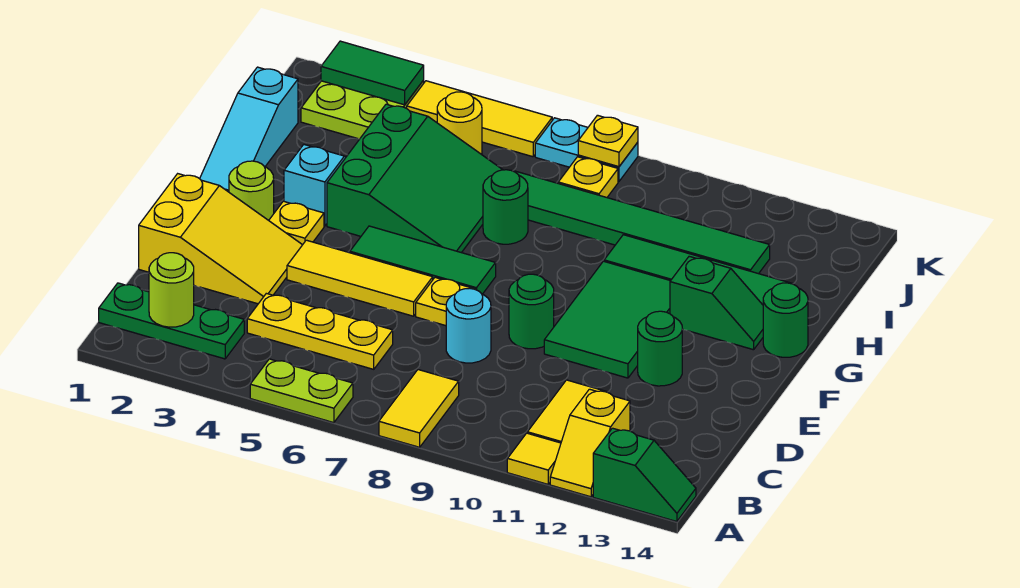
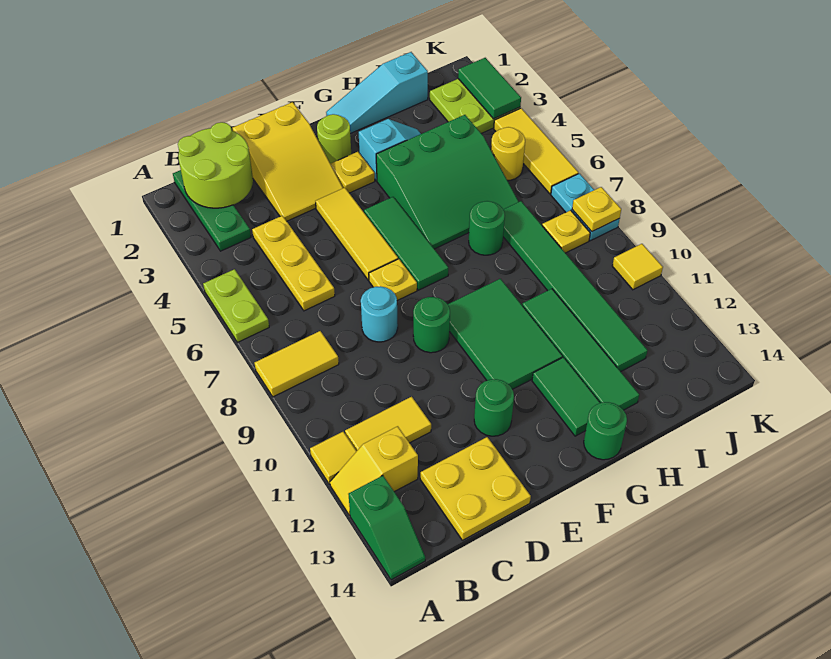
lime 1x1 round brick [149,253,194,327] -> lime 2x2 round brick [178,122,253,208]
none -> yellow 2x2 plate [420,437,531,540]
green 2x3 tile [544,261,670,378] -> green 2x3 tile turned to [448,279,562,389]
green 1x2 slope [670,256,763,350] -> green 1x2 tile [532,357,600,436]
none -> yellow 1x1 tile [612,244,663,290]

